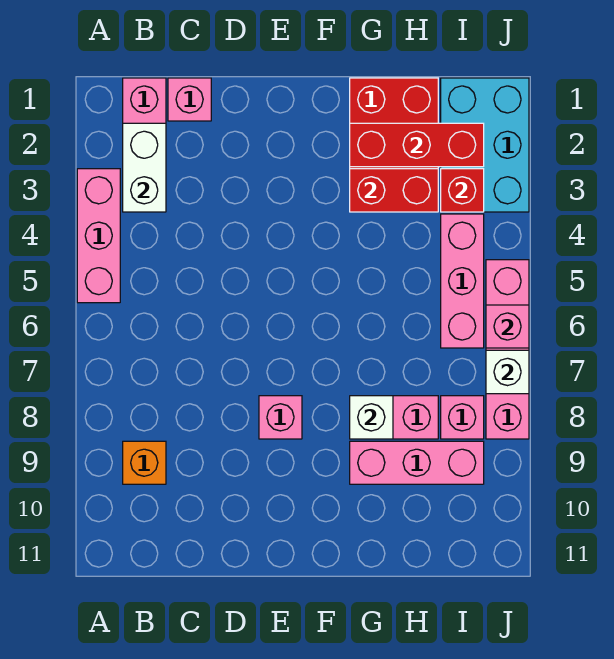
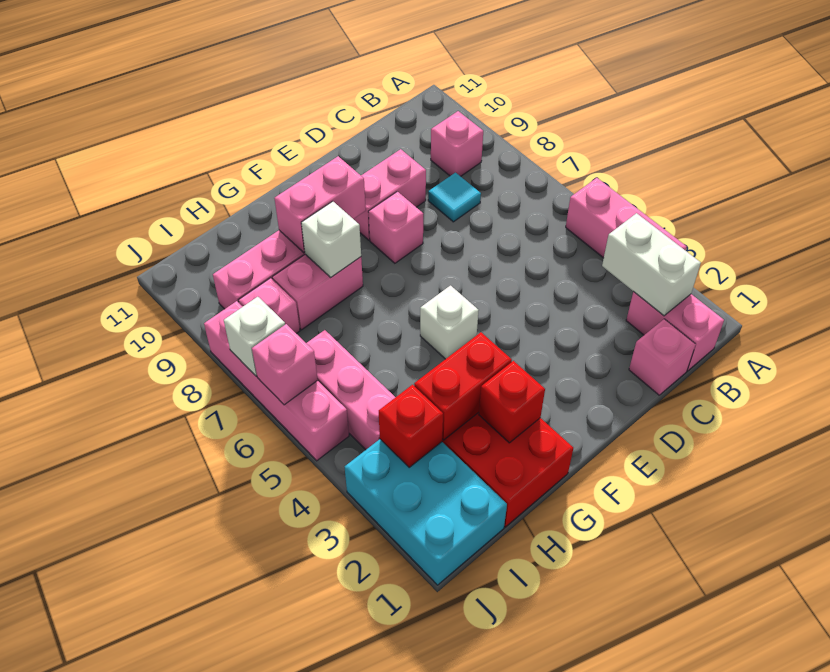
orange 1x1 brick [123,441,166,484] -> pink 1x1 brick [431,111,483,176]
none -> cyan 1x1 tile [428,172,481,222]
none -> pink 1x2 brick [354,149,426,240]
none -> white 1x1 brick [420,286,479,359]
none -> pink 1x2 brick [274,156,366,253]
red 1x3 brick [350,123,484,167] -> red 1x1 brick [479,361,545,443]

